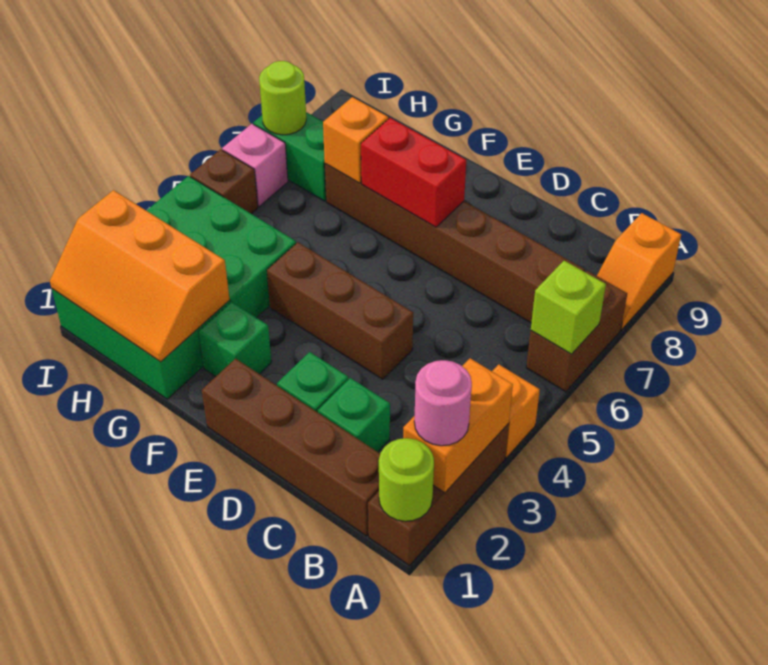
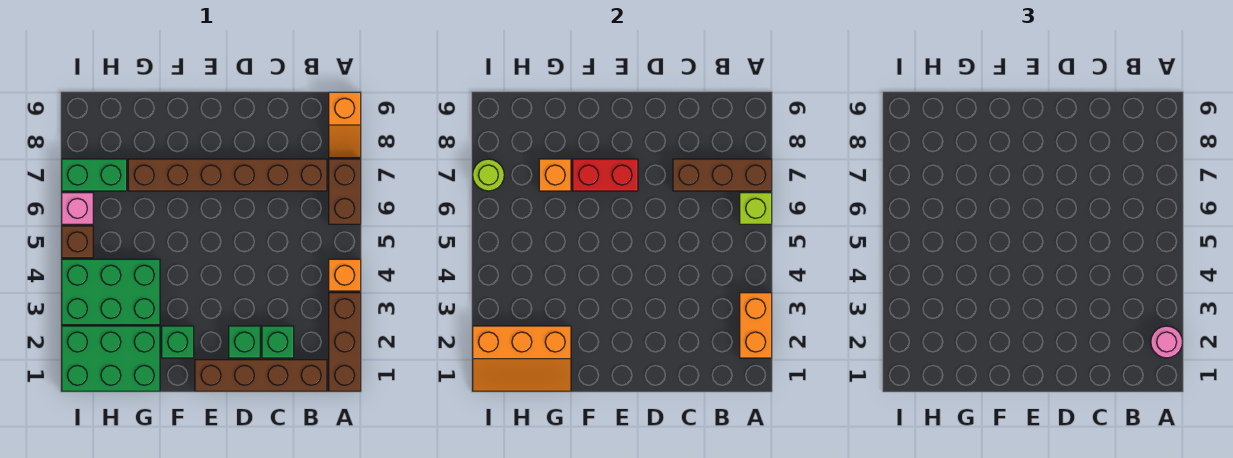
lime 1x1 round brick [379,438,434,521] -> none
brown 1x3 brick [267,242,413,379] -> brown 1x3 brick moved to [673,159,772,191]

